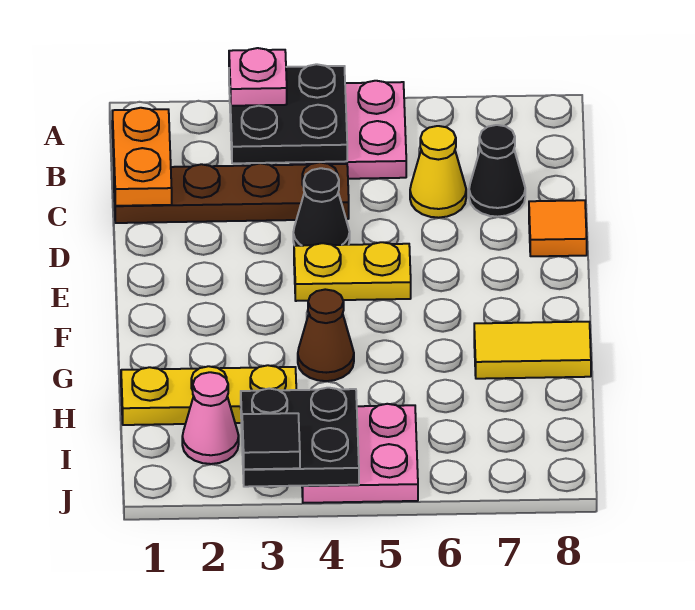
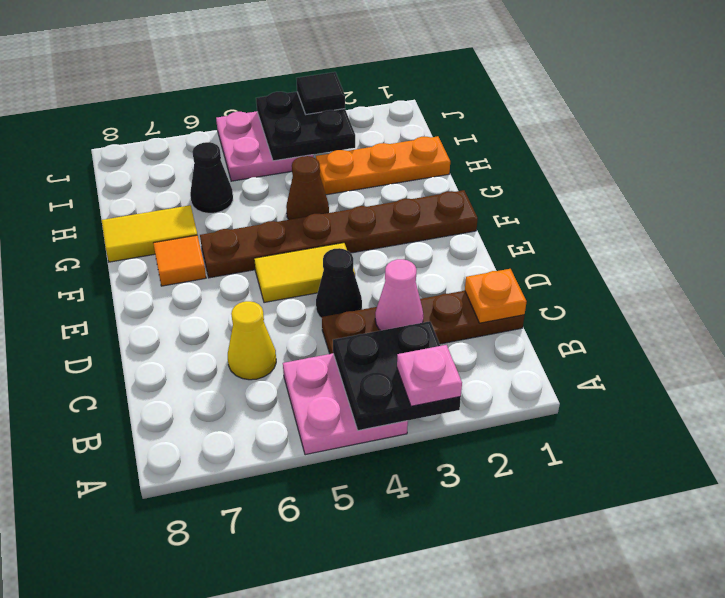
orange 1x2 plate [112,108,172,206] -> orange 1x1 plate [465,269,527,323]
black 1x1 cone [469,125,525,217] -> black 1x1 cone moved to [190,142,233,213]
orange 1x1 tile [529,200,587,256] -> orange 1x1 tile moved to [153,235,206,286]
yellow 1x2 plate [294,242,411,301] -> yellow 1x2 tile [254,243,355,303]
none -> brown 1x6 plate [200,190,478,278]
yellow 1x3 plate [121,365,296,425] -> orange 1x3 plate [316,136,450,195]
pink 1x1 cone [182,372,239,464] -> pink 1x1 cone moved to [375,259,423,331]

